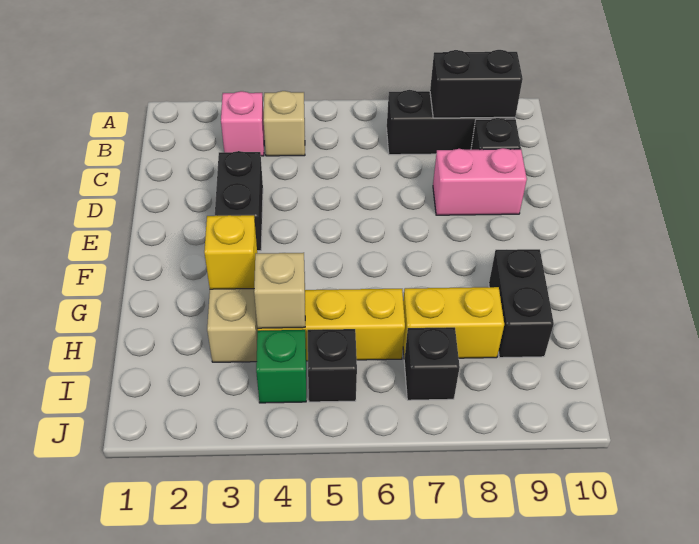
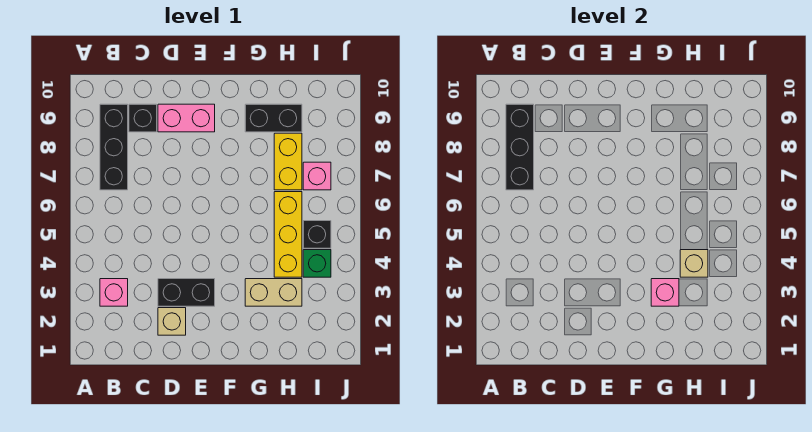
tan 1x1 brick [264,91,305,156] -> tan 1x1 brick moved to [158,308,186,335]
black 1x2 brick [430,50,523,118] -> black 1x3 brick [506,104,534,190]
pink 1x2 brick [433,148,527,215] -> pink 1x2 brick turned to [158,104,215,132]
yellow 1x1 brick [204,215,257,289] -> pink 1x1 brick [651,279,679,306]
black 1x1 brick [404,327,460,400] -> pink 1x1 brick [303,162,331,190]

